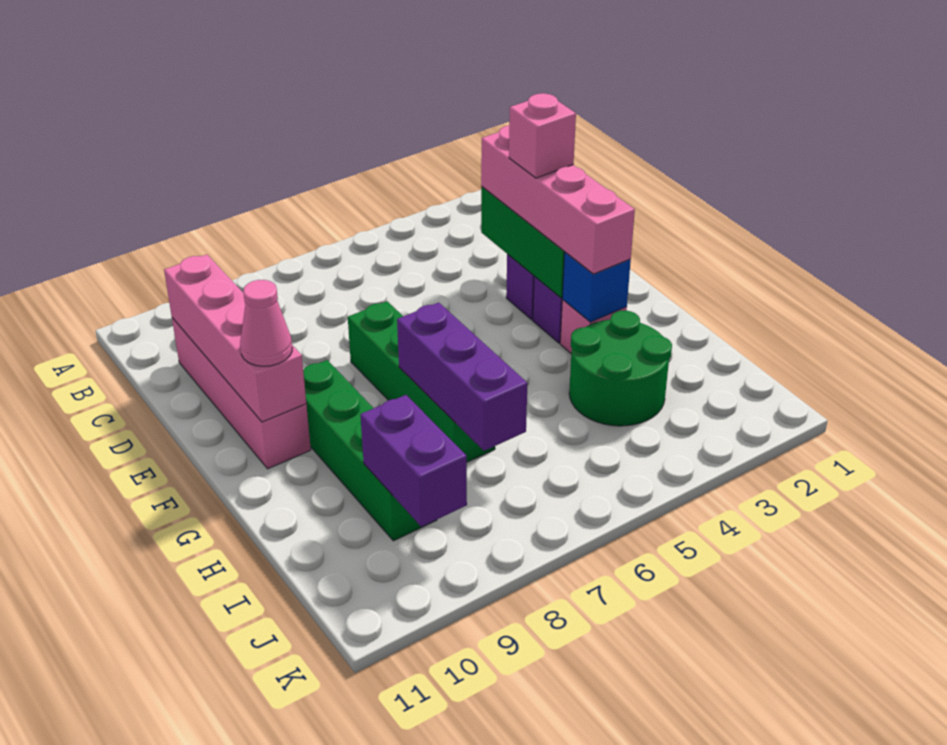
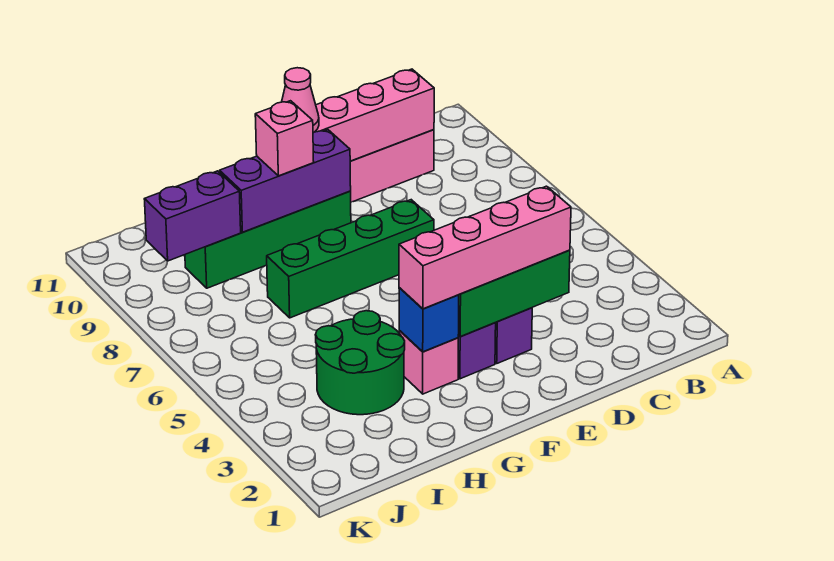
pink 1x1 brick [509,93,576,178] -> pink 1x1 brick moved to [255,101,314,176]
purple 1x3 brick [397,302,527,451] -> purple 1x3 brick moved to [220,130,351,232]

